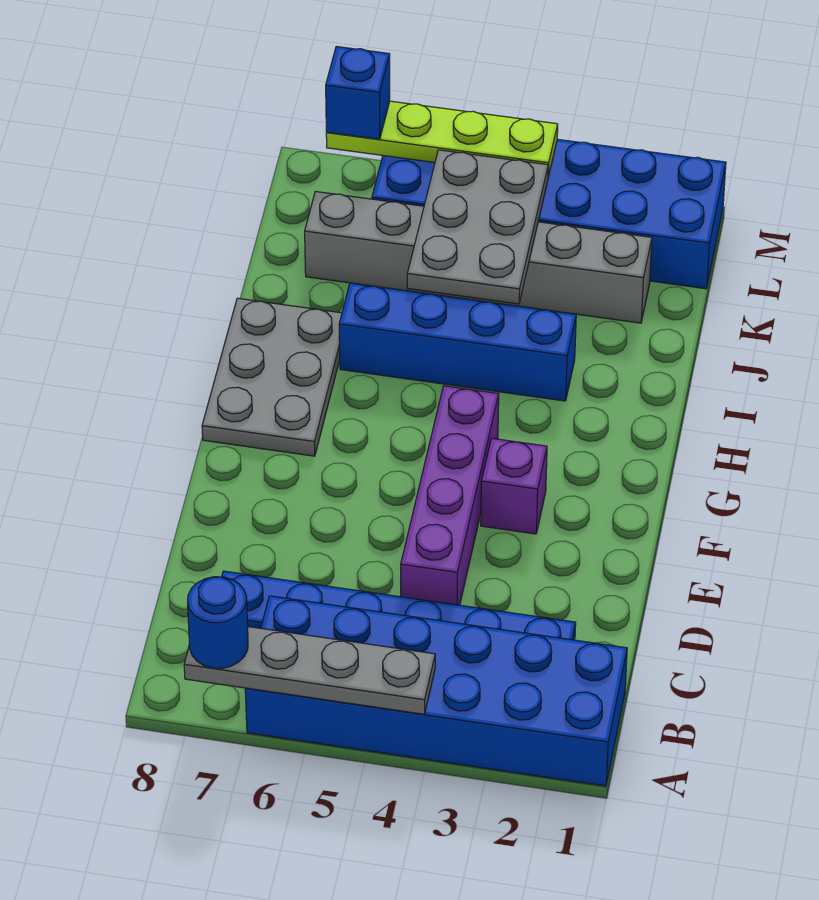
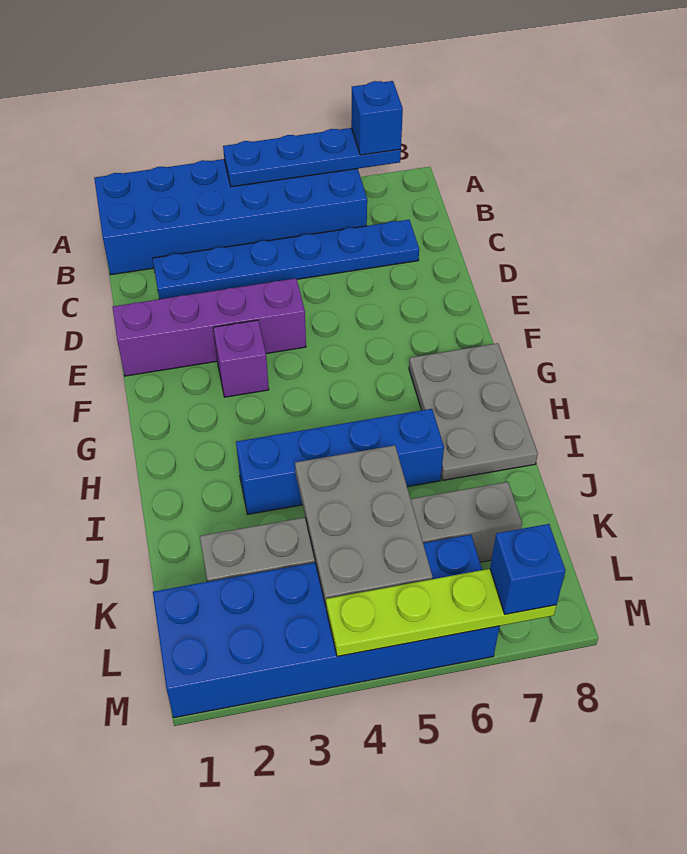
grey 1x4 plate [184,627,435,714] -> blue 1x4 plate [223,128,401,187]
blue 1x1 round brick [188,577,248,668] -> blue 1x1 brick [351,81,403,155]
purple 1x4 brick [401,386,499,605] -> purple 1x4 brick turned to [113,278,306,376]

